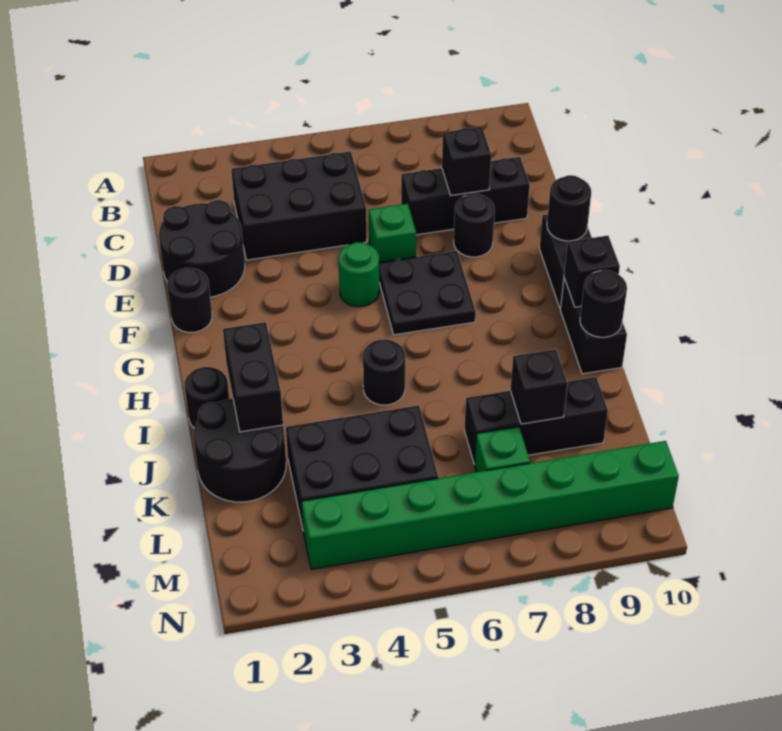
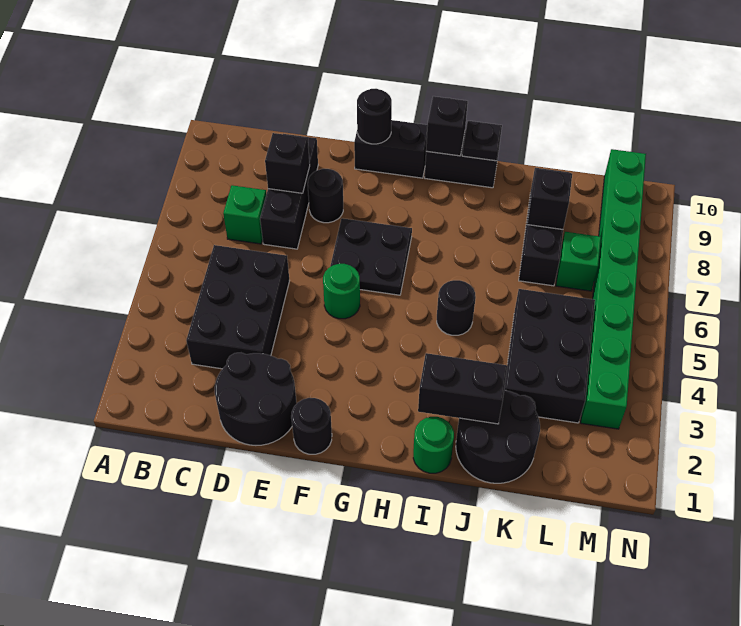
green 1x1 brick [369,204,416,262] -> green 1x1 brick moved to [223,185,266,244]
black 1x1 round brick [185,367,229,428] -> green 1x1 round brick [413,417,454,473]
black 1x1 round brick [580,270,627,337] -> black 1x1 plate [462,121,502,161]

